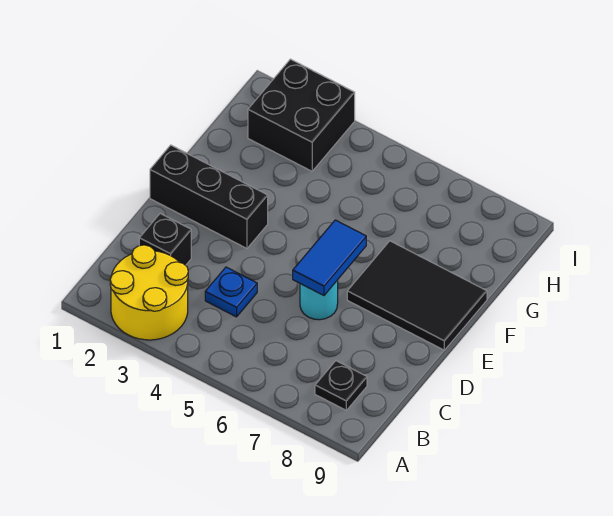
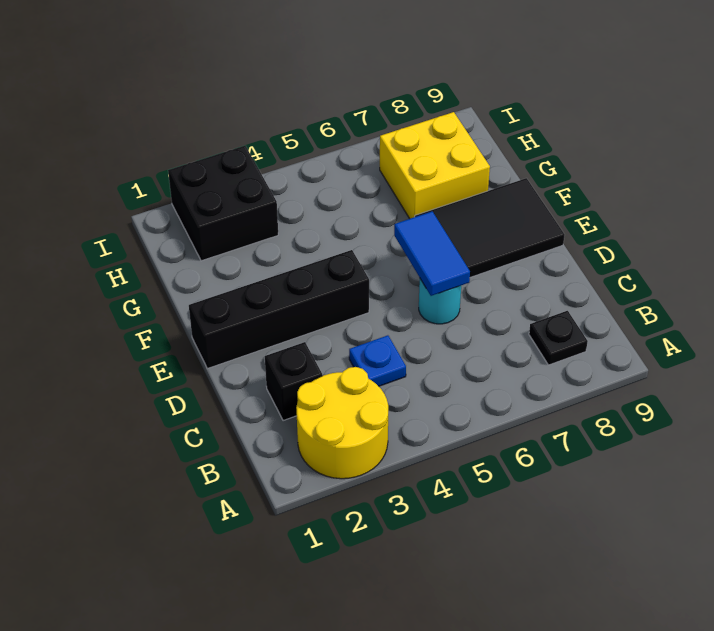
black 1x3 brick [150,145,268,248] -> black 1x4 brick [189,250,369,369]
none -> yellow 2x2 brick [380,112,490,219]

